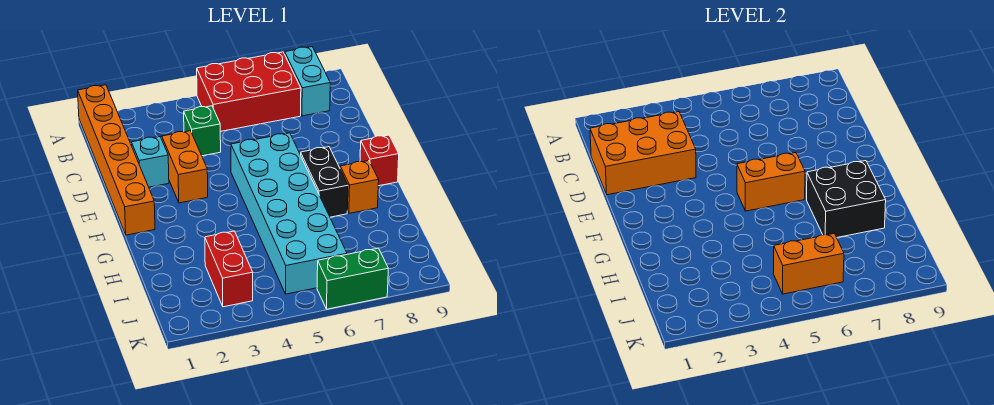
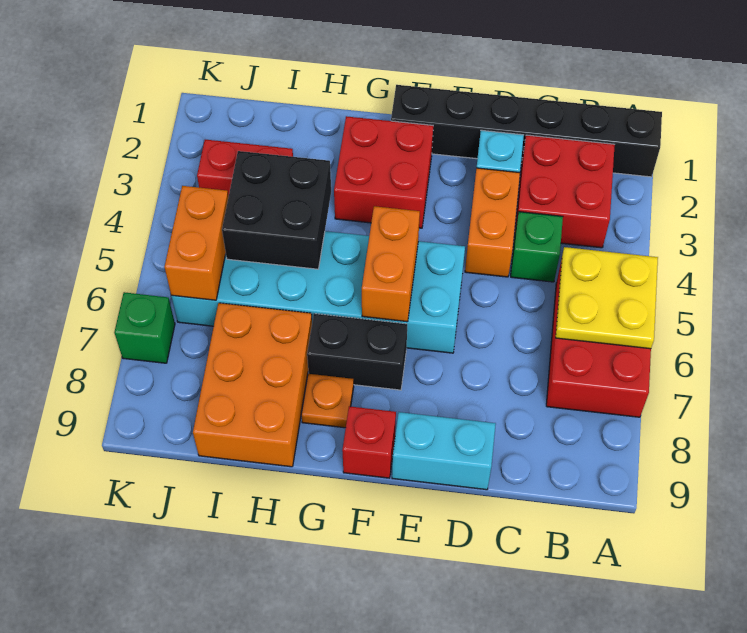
orange 1x6 brick [78,85,155,235] -> black 1x6 brick [391,85,662,177]
none -> yellow 2x2 plate [556,247,658,349]
cyan 1x2 brick [285,47,330,116] -> cyan 1x2 brick moved to [392,412,496,490]
none -> red 2x2 brick [514,135,615,248]
orange 2x3 brick [590,112,696,195] -> orange 2x3 brick moved to [193,303,312,467]
orange 1x2 brick [162,131,208,203] -> orange 1x2 brick turned to [465,168,520,277]
none -> red 2x2 brick [334,116,433,228]
black 2x2 brick [807,161,886,238] -> black 2x2 brick moved to [222,151,331,269]
orange 1x1 brick [340,161,379,213] -> orange 1x1 plate [301,374,354,428]
green 1x2 brick [317,248,388,309] -> green 1x1 brick [114,292,175,363]

